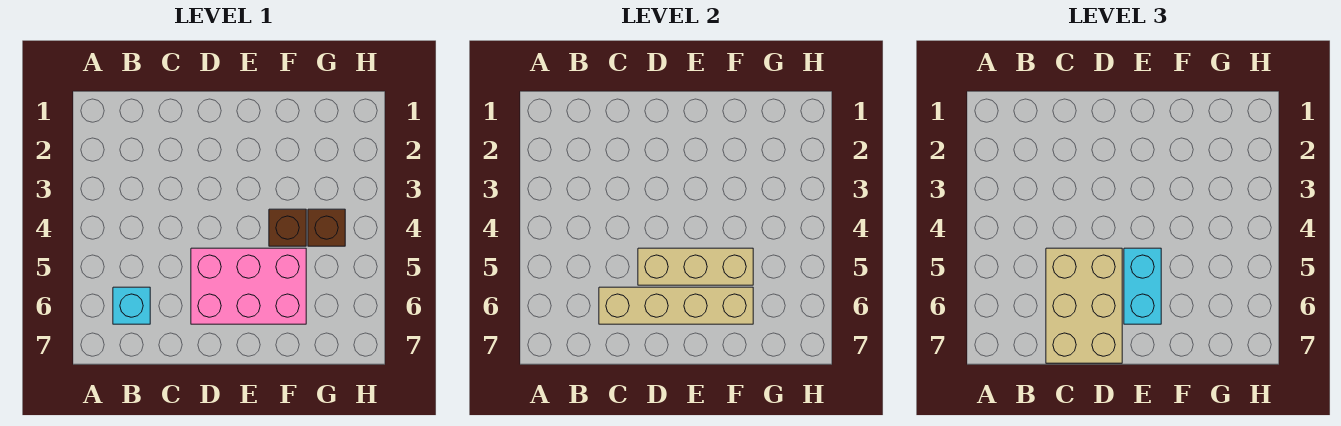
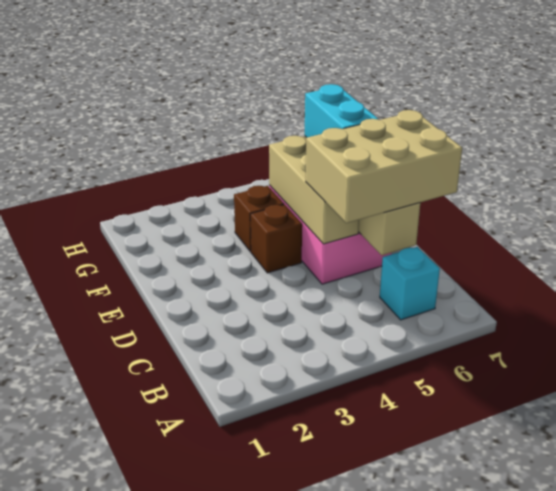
cyan 1x2 brick [1124,248,1161,324] -> cyan 1x2 brick turned to [305,84,379,138]
brown 1x1 brick [308,209,345,246] -> brown 1x1 brick moved to [250,205,302,273]

